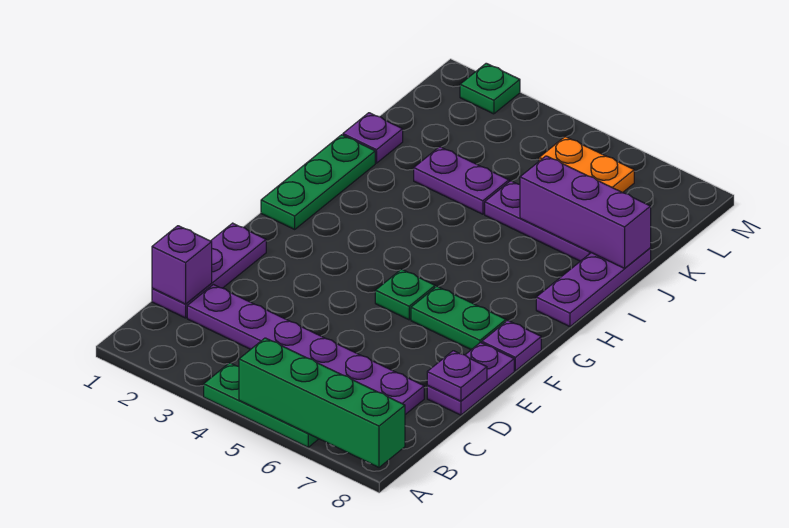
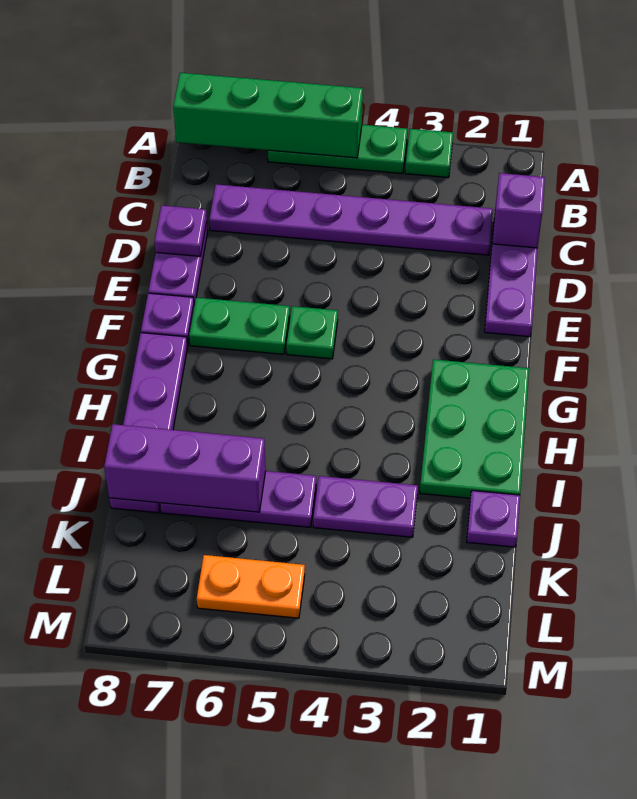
green 1x3 plate [261,135,375,229] -> green 2x3 plate [420,359,529,498]
purple 1x3 plate [536,248,651,327] -> purple 1x4 plate [109,333,188,513]
green 1x1 plate [460,63,520,114] -> green 1x1 plate moved to [405,129,453,178]

